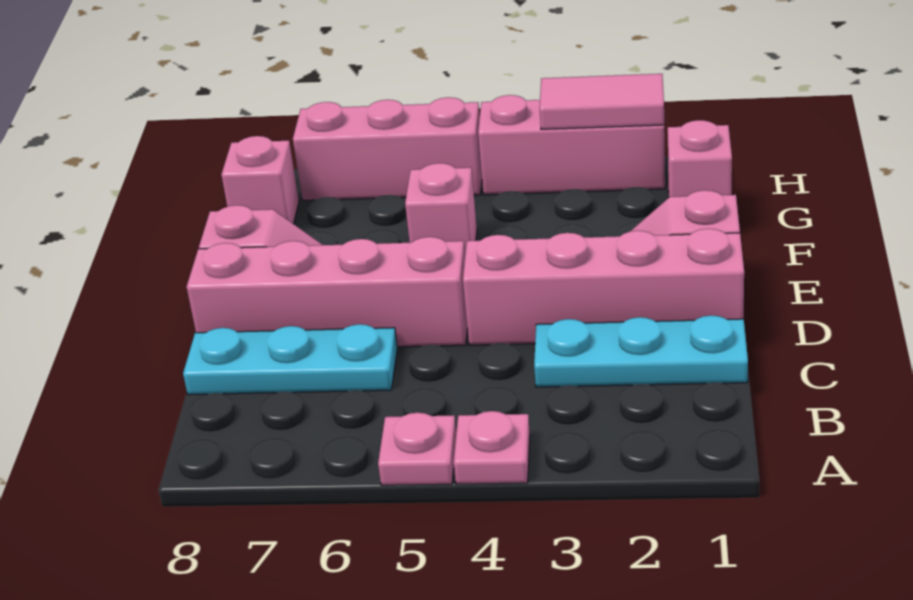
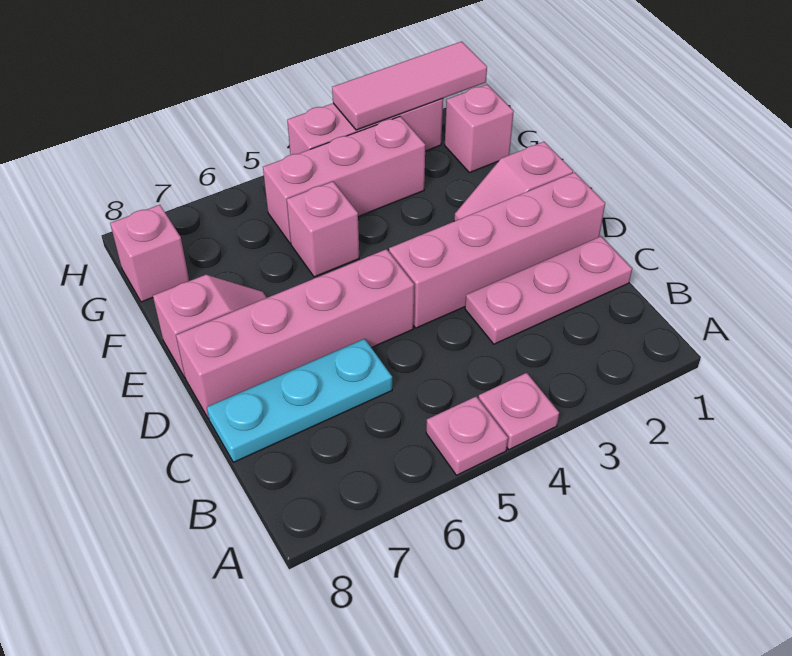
cyan 1x3 plate [534,315,748,387] -> pink 1x3 plate [465,236,632,344]
pink 1x2 tile [540,74,664,129] -> pink 1x3 tile [332,42,487,130]
pink 1x3 brick [293,97,482,200] -> pink 1x3 brick moved to [263,116,425,243]

